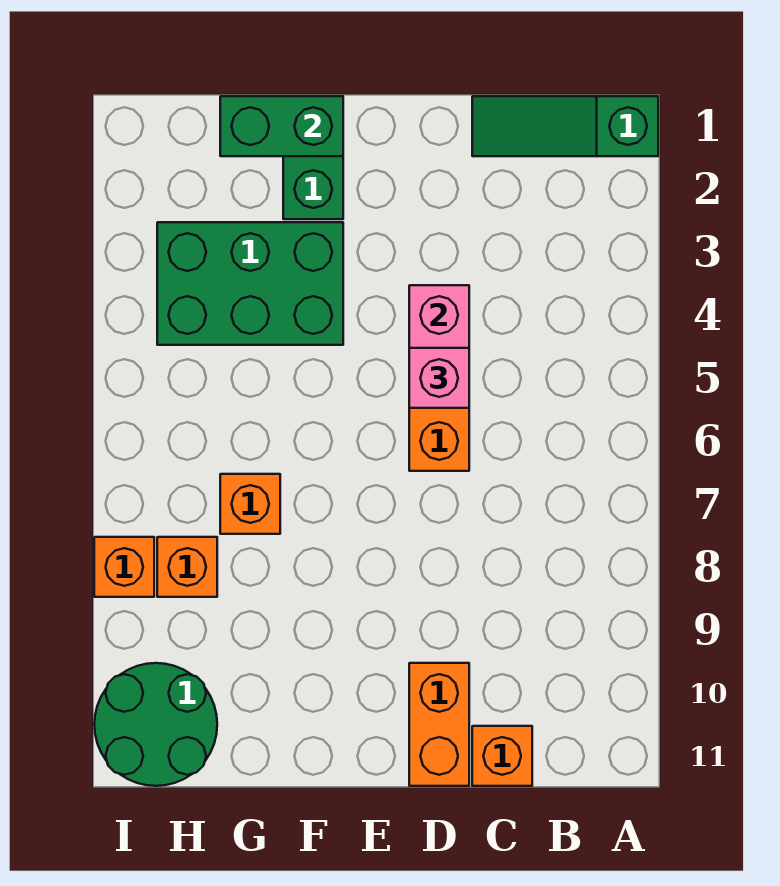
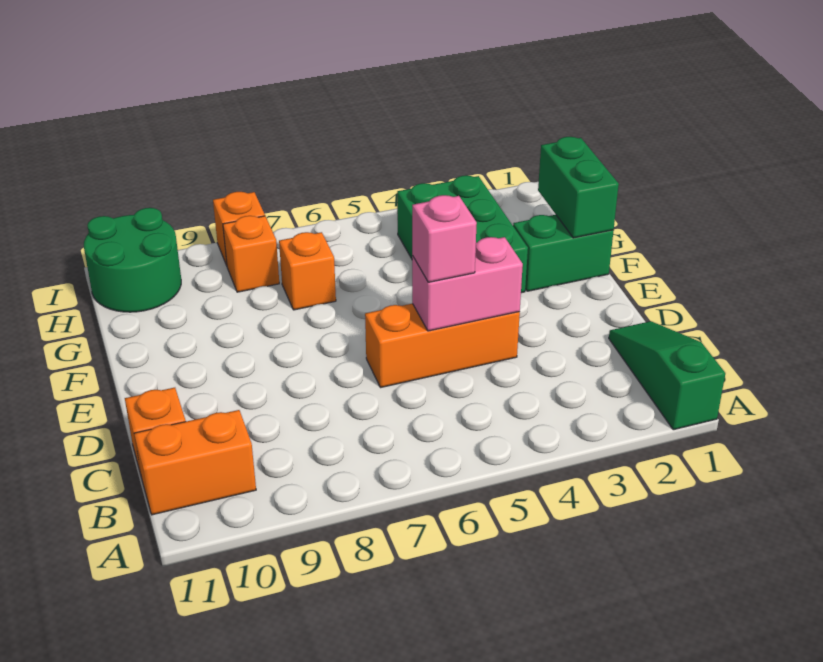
orange 1x2 brick [409,663,469,786] -> orange 1x2 brick moved to [134,410,256,515]

